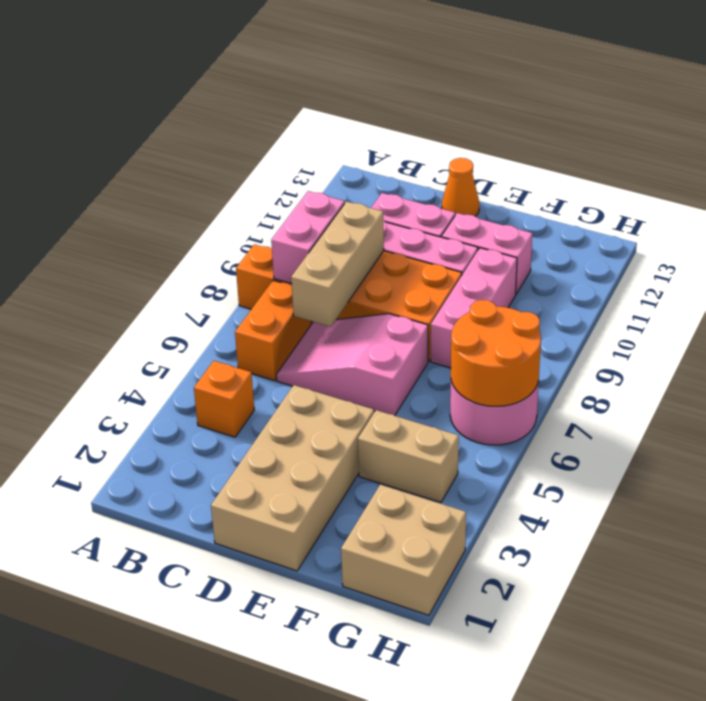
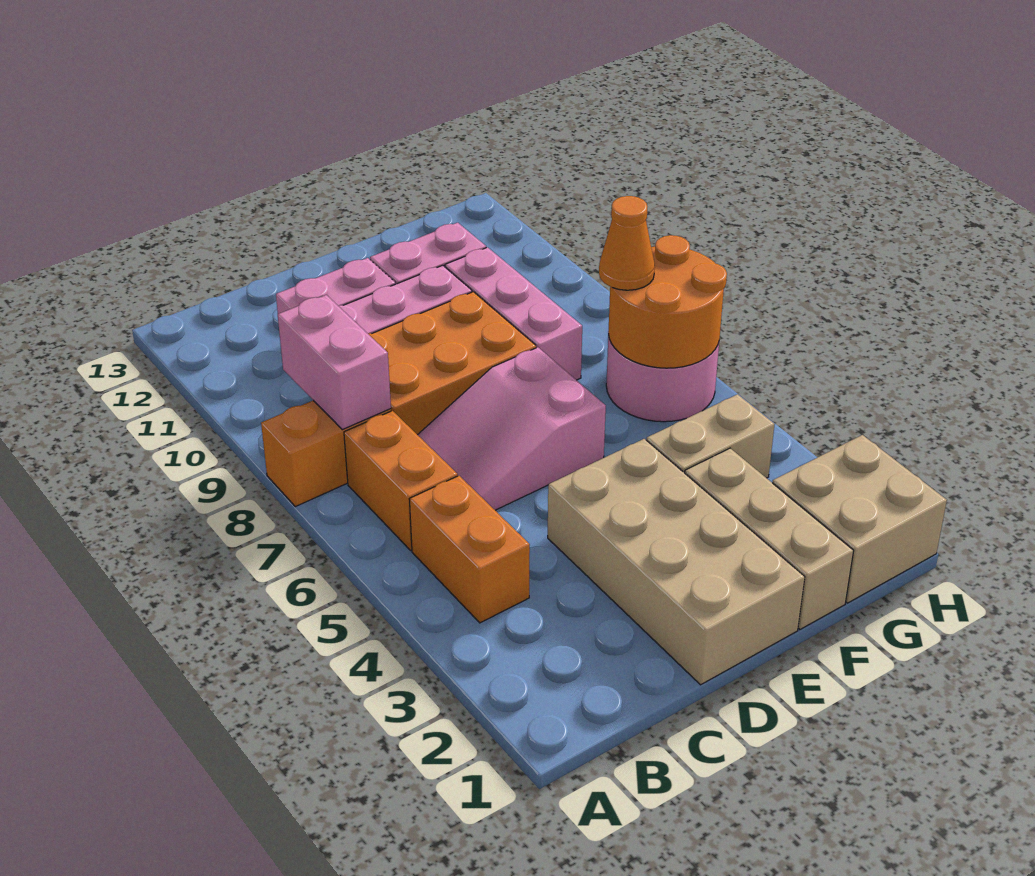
orange 1x1 brick [194,361,254,437] -> orange 1x2 brick [409,476,530,623]
tan 1x3 brick [291,201,384,327] -> tan 1x3 brick moved to [685,448,853,629]
orange 1x1 cone [442,158,480,217] -> orange 1x1 cone moved to [599,196,655,290]

